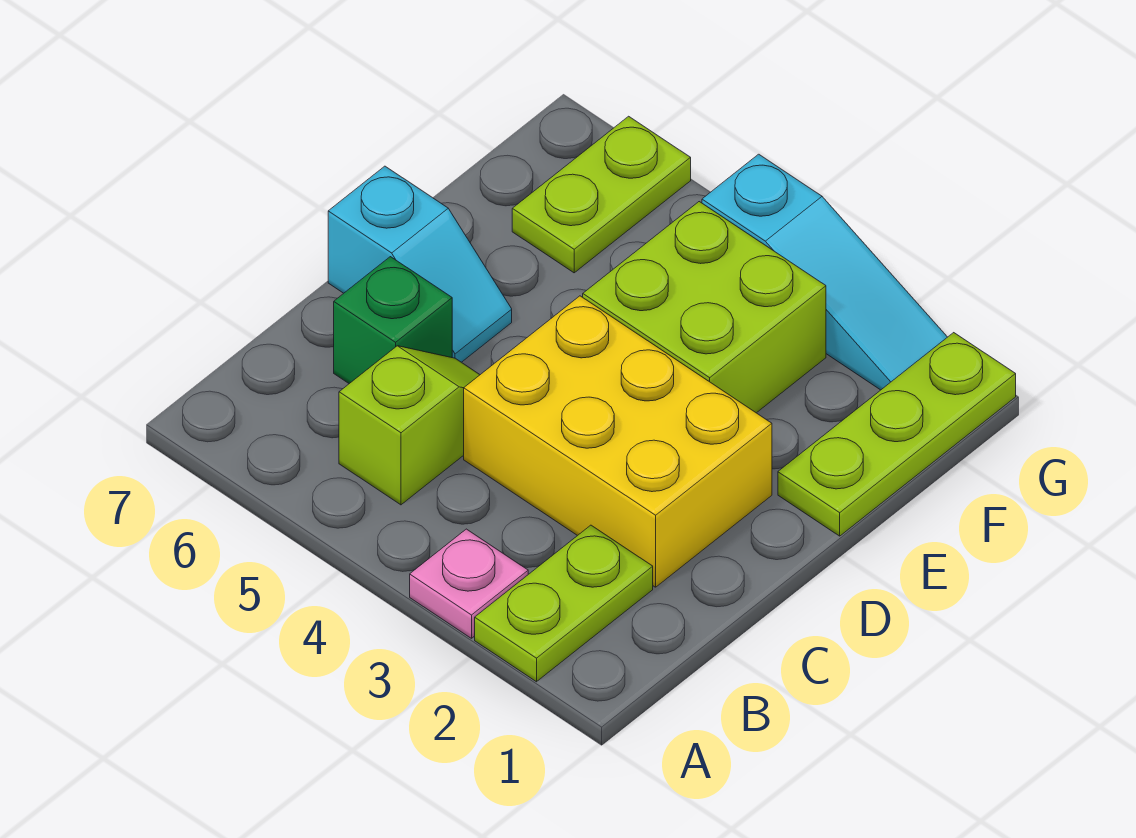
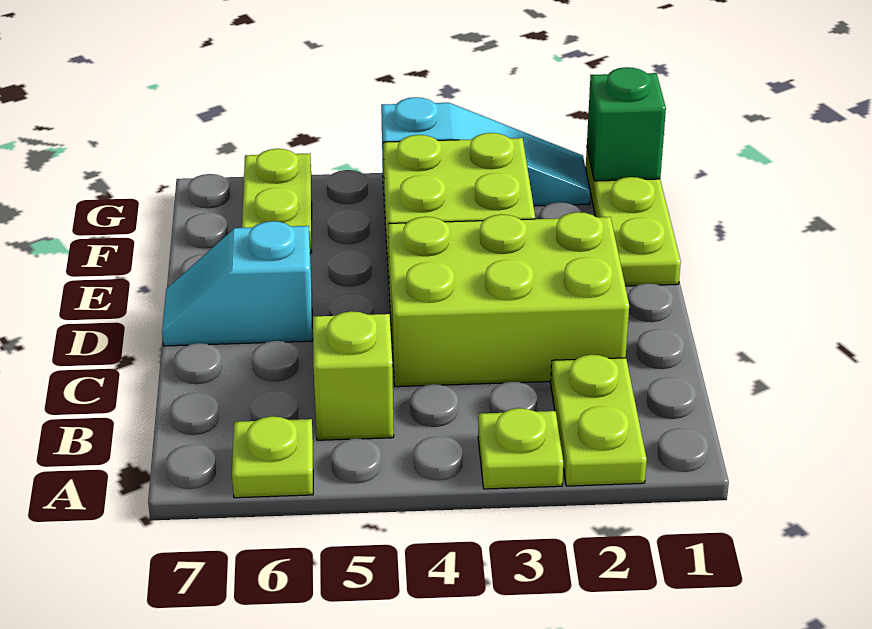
pink 1x1 plate [410,529,528,638] -> lime 1x1 plate [478,408,563,489]
none -> lime 1x1 plate [232,416,313,498]
yellow 2x3 brick [464,296,772,587] -> lime 2x3 brick [388,212,629,387]
green 1x1 brick [334,257,452,384] -> green 1x1 brick moved to [587,67,666,181]
cyan 1x2 slope [328,166,512,362] -> cyan 1x2 slope turned to [162,221,312,346]

